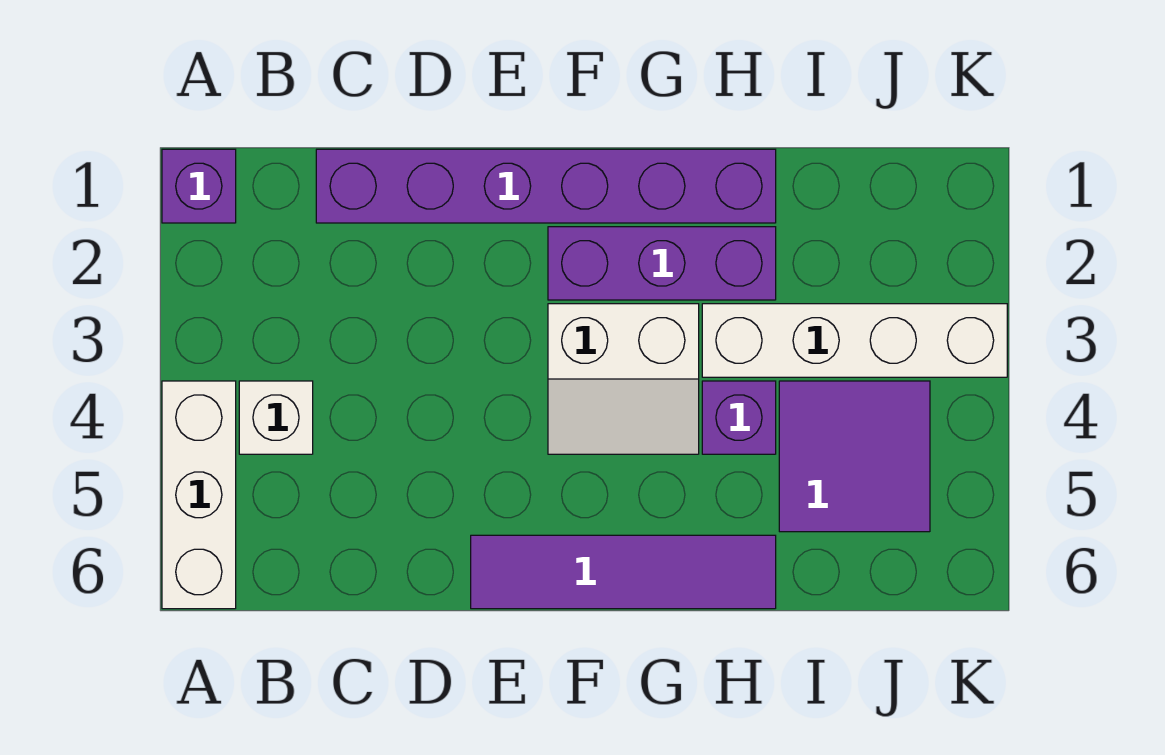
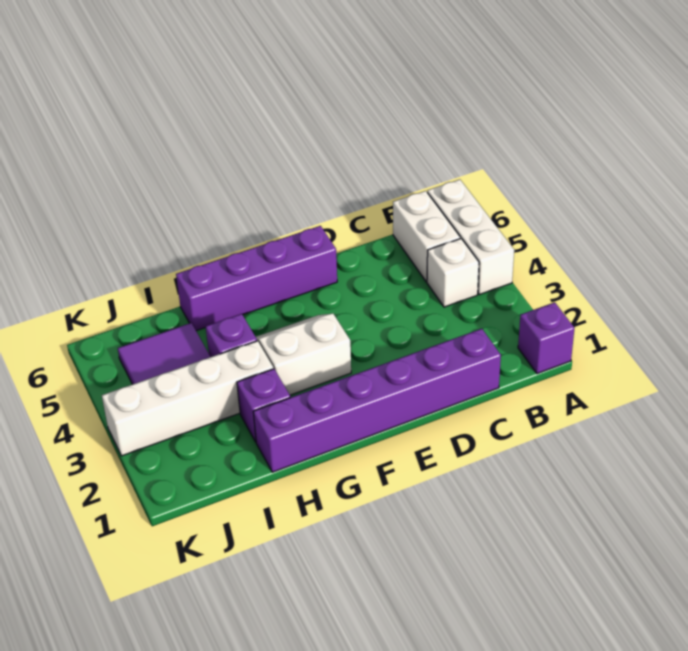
none -> white 1x2 brick [393,191,460,282]
purple 1x4 tile [471,535,776,609] -> purple 1x4 brick [176,226,337,331]
purple 1x3 brick [548,227,776,300] -> purple 1x1 brick [237,369,290,442]

